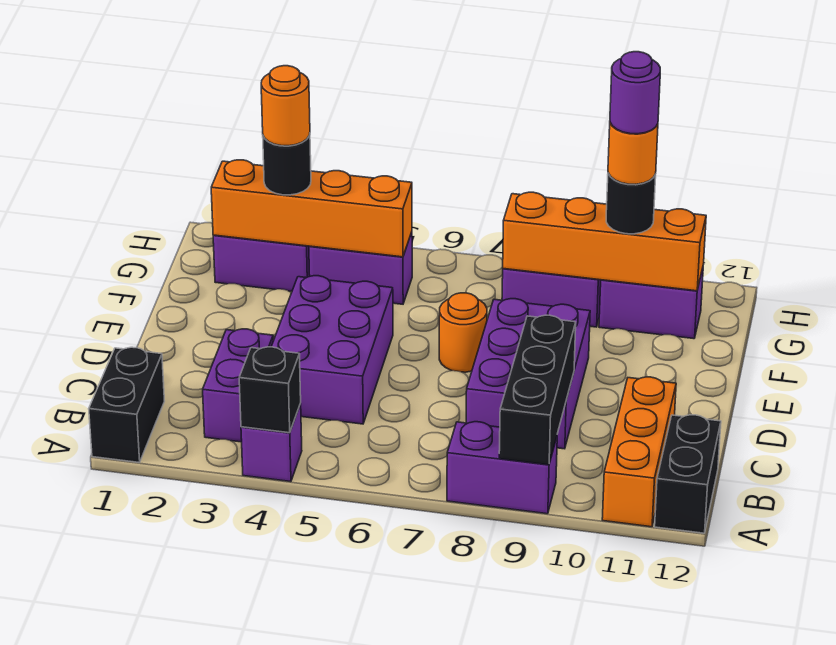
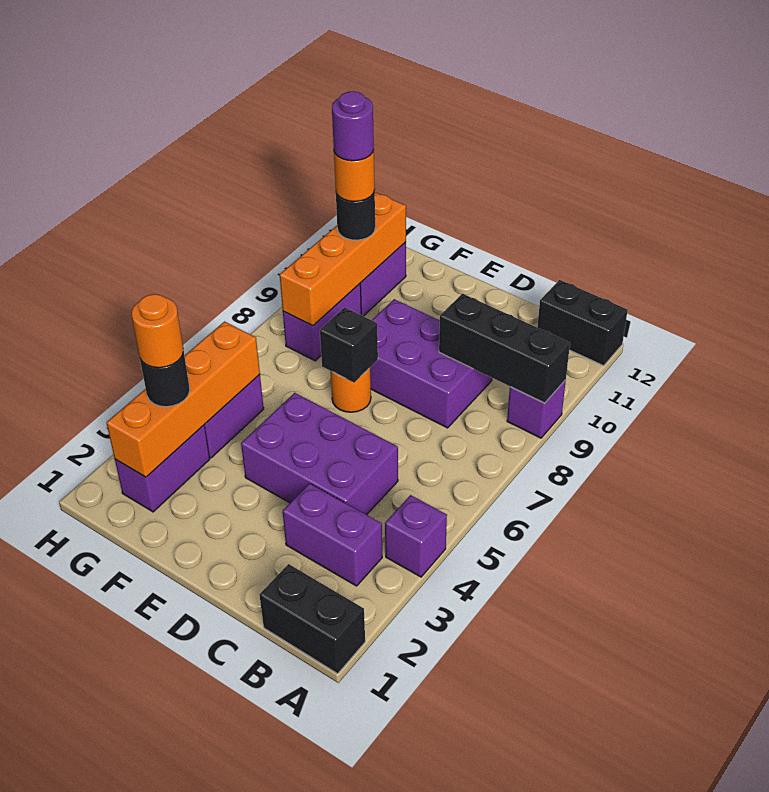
black 1x1 brick [239,347,301,433] -> black 1x1 brick moved to [320,307,378,382]
purple 1x2 brick [447,422,557,514] -> purple 1x1 brick [507,380,566,438]
orange 1x3 brick [602,377,676,527] -> none

